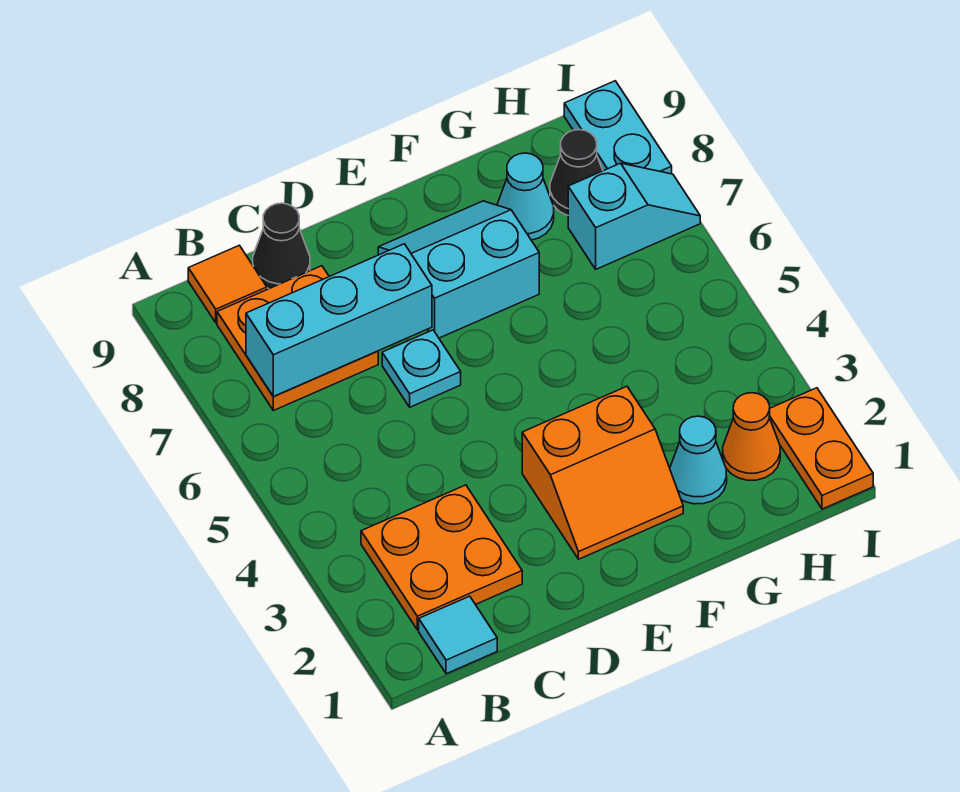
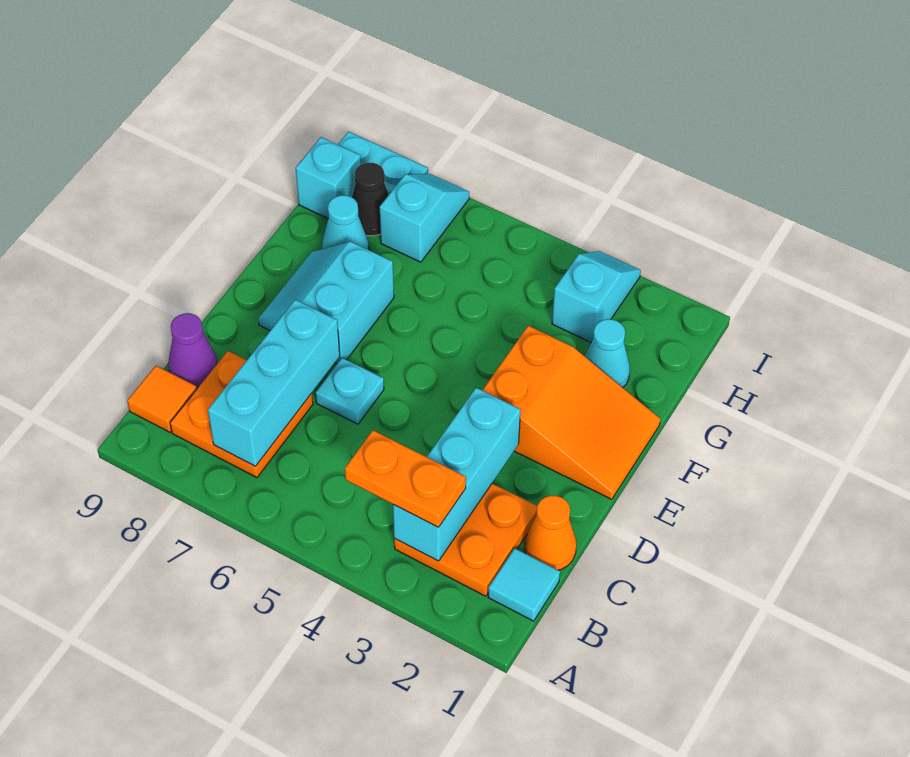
none -> cyan 1x3 brick [393,388,521,561]
black 1x1 cone [253,203,310,289] -> purple 1x1 cone [168,313,217,387]
orange 2x2 slope [522,386,683,559] -> orange 2x3 slope [482,326,660,499]
orange 1x1 cone [723,393,780,480] -> orange 1x1 cone moved to [525,496,576,570]
none -> cyan 1x2 slope [552,251,641,343]
none -> cyan 1x1 brick [296,137,361,218]
orange 1x2 plate [769,388,873,509] -> orange 1x2 plate moved to [345,430,466,527]

